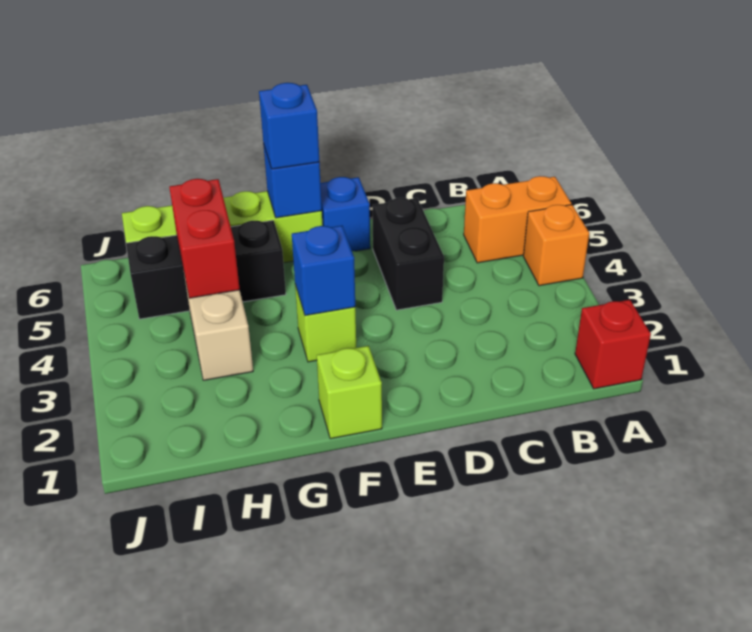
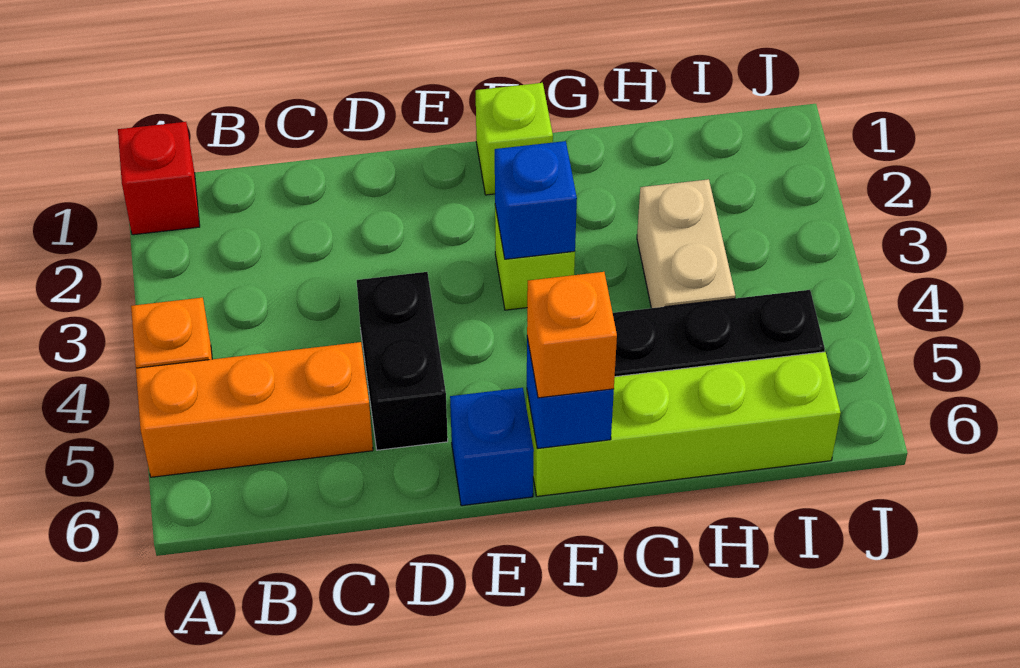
orange 1x2 brick [464,176,571,263] -> orange 1x3 brick [136,342,373,477]
blue 1x1 brick [259,83,319,169] -> orange 1x1 brick [527,272,617,398]
red 1x2 brick [169,179,240,298] -> none

